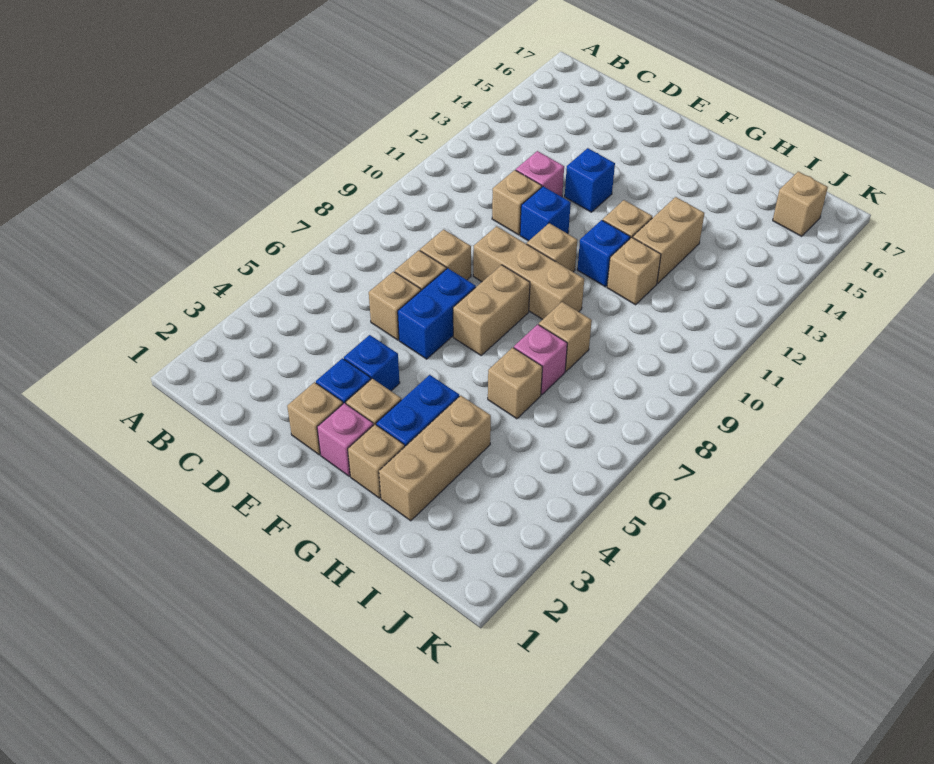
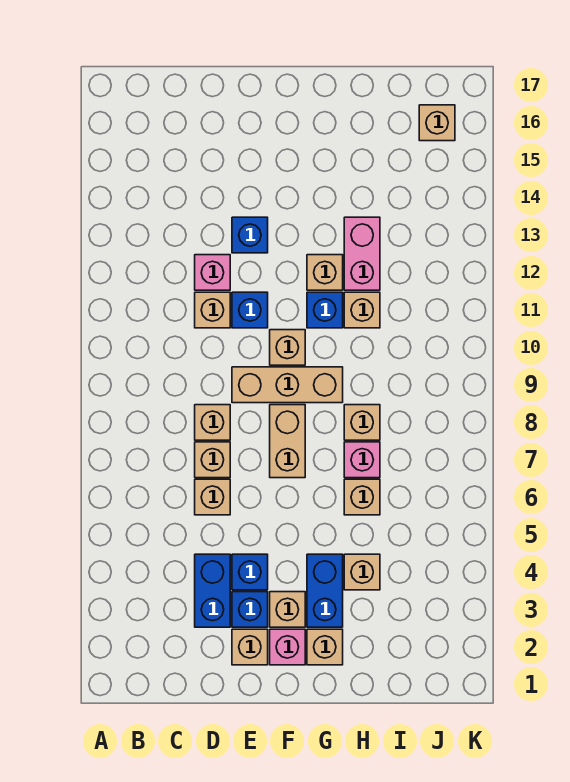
blue 1x2 brick [398,268,476,359] -> blue 1x2 brick moved to [195,554,230,627]
tan 1x3 brick [379,395,491,521] -> tan 1x1 brick [344,554,380,590]
tan 1x2 brick [633,197,704,283] -> pink 1x2 brick [344,217,380,290]

